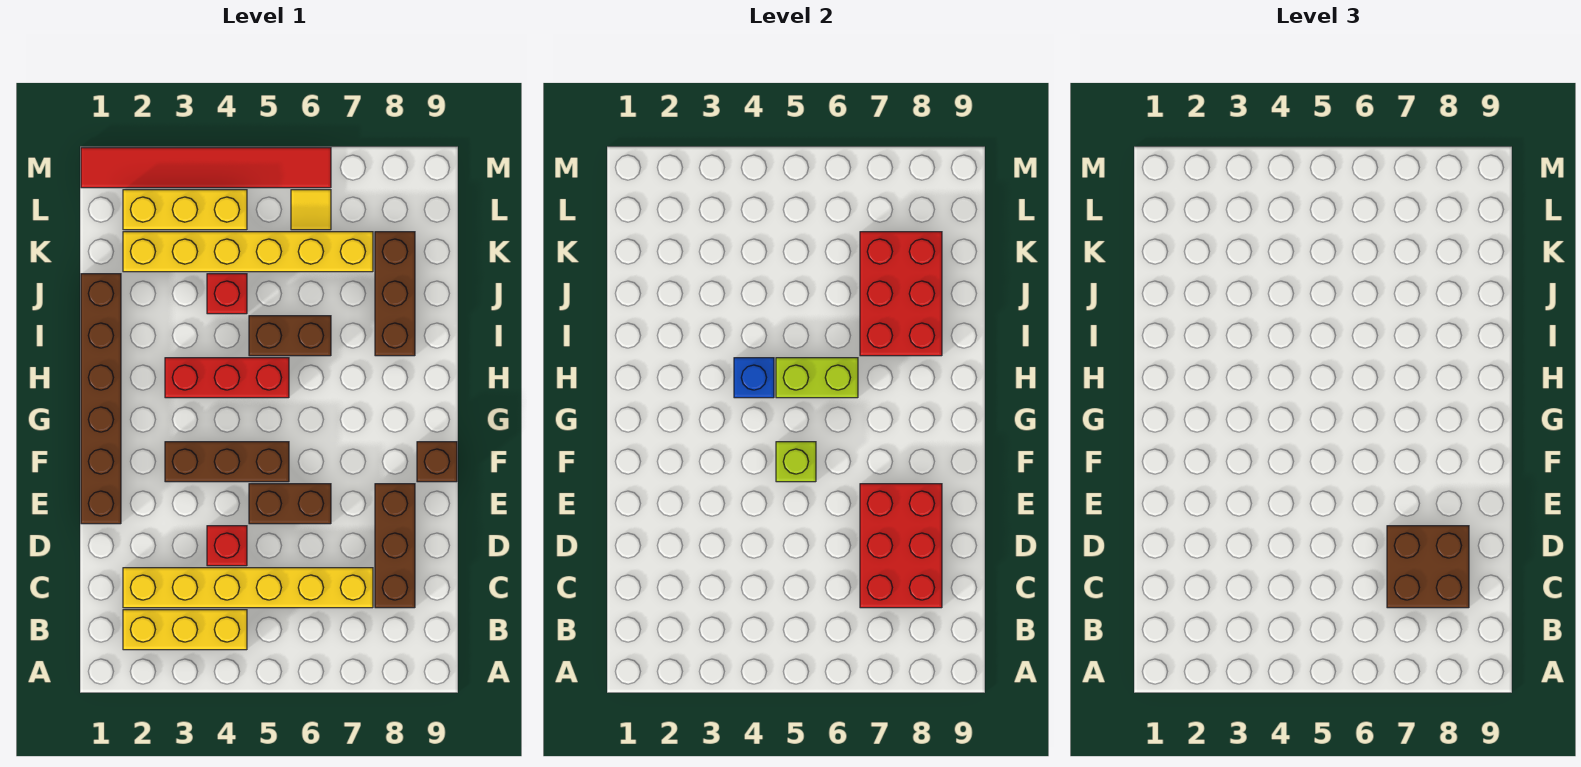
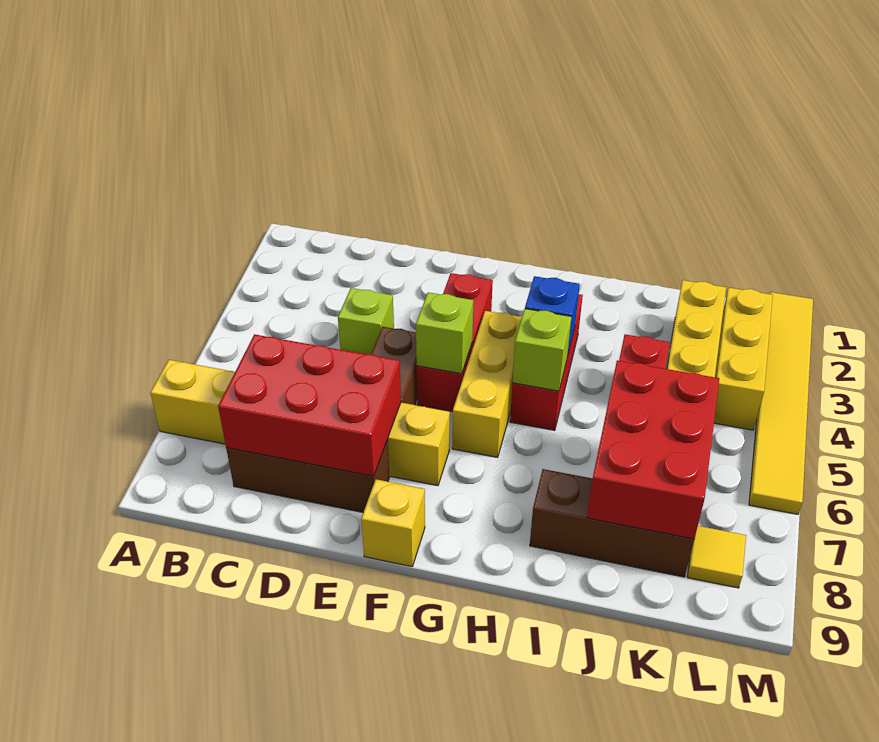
yellow 1x3 brick [123,610,247,650] -> yellow 1x3 brick moved to [452,311,522,457]
yellow 1x6 brick [123,568,373,608] -> yellow 1x6 brick turned to [150,360,450,486]
brown 2x2 brick [1387,526,1469,608] -> none
red 1x1 brick [207,526,247,566] -> lime 1x1 brick [338,288,394,355]
brown 1x6 brick [81,274,121,524] -> none
brown 1x3 brick [165,442,289,482] -> red 1x3 brick [417,273,493,412]
brown 1x1 brick [417,442,457,482] -> yellow 1x1 brick [361,479,425,567]
lime 1x2 brick [776,358,858,398] -> lime 1x1 brick [512,309,572,391]
brown 1x2 brick [249,316,331,356] -> none
red 2x3 brick [860,232,942,356] -> red 2x3 brick turned to [587,361,719,539]
yellow 1x1 tile [291,190,331,230] -> yellow 1x1 tile moved to [687,526,746,588]
red 1x6 tile [81,148,331,188] -> yellow 1x6 tile [749,292,813,514]

